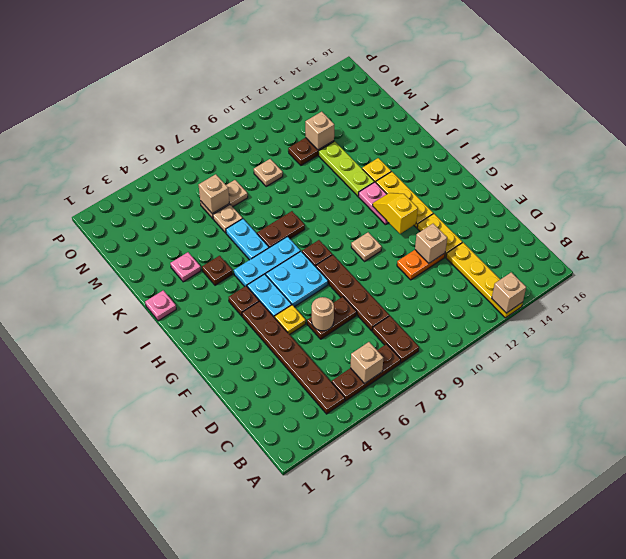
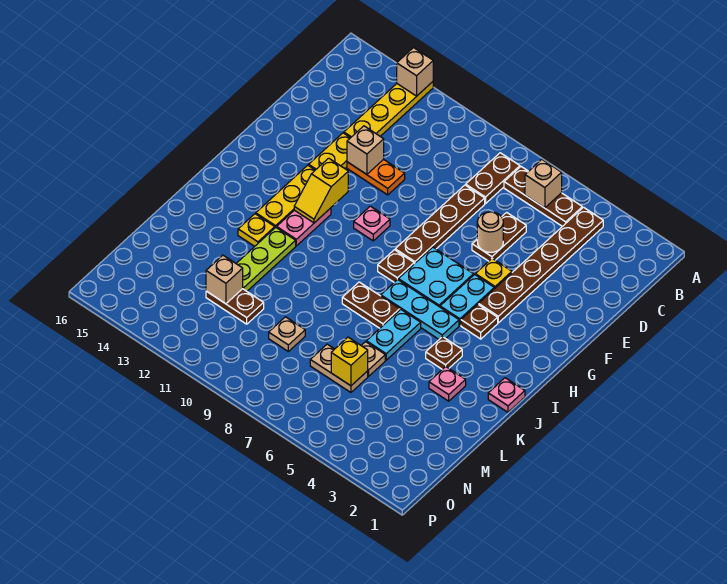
brown 1x2 plate [307,297,357,339] -> brown 1x2 plate turned to [472,212,526,261]
tan 1x1 plate [351,232,382,261] -> pink 1x1 plate [354,206,390,241]
tan 1x1 brick [199,174,229,214] -> yellow 1x1 brick [331,337,368,386]

